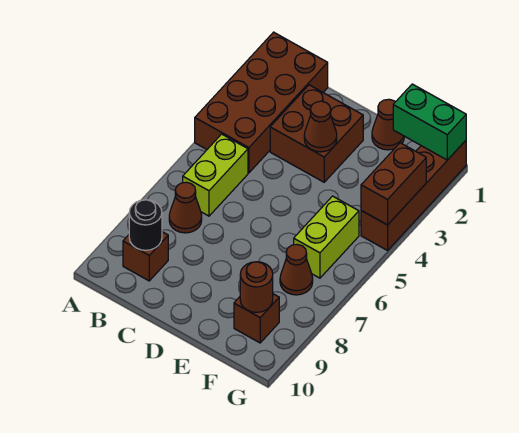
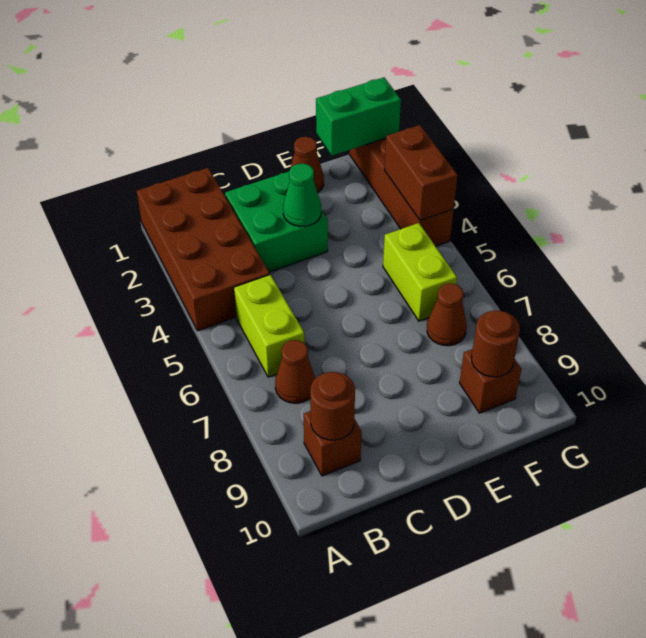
black 1x1 round brick [129,200,162,250] -> brown 1x1 round brick [310,372,355,440]
brown 2x2 brick [270,85,363,182] -> green 2x2 brick [225,172,328,272]
brown 1x1 cone [304,101,337,152] -> green 1x1 cone [283,163,321,226]

